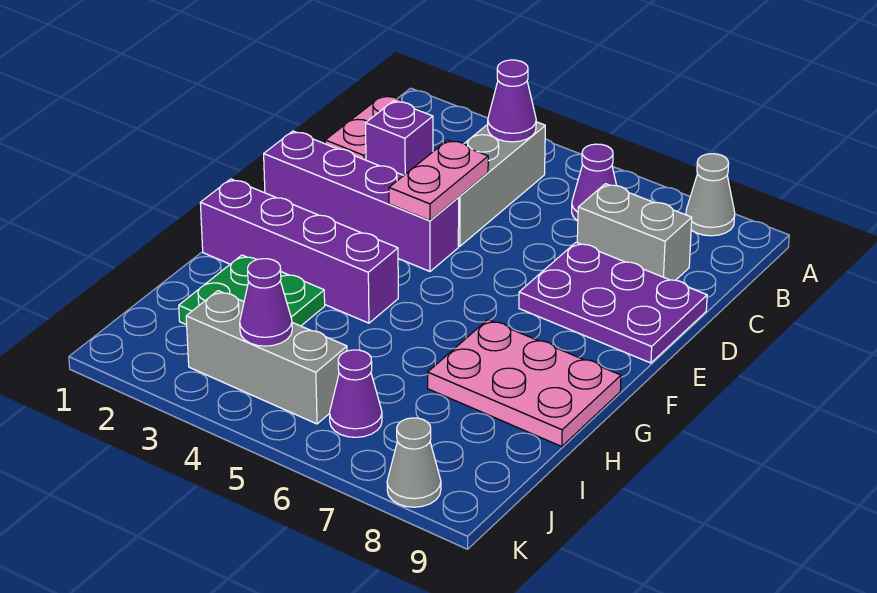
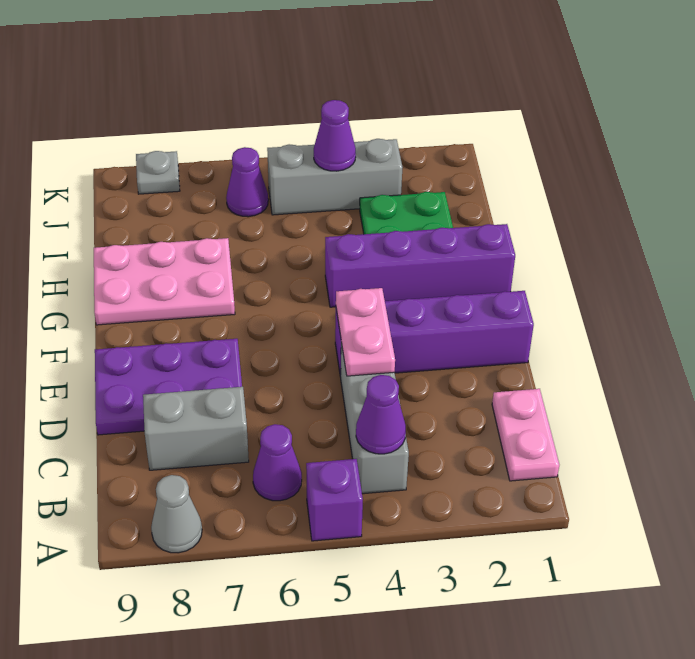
purple 1x1 brick [366,101,433,175] -> purple 1x1 brick moved to [306,459,363,541]
grey 1x1 cone [387,418,441,507] -> grey 1x1 plate [136,151,180,194]

